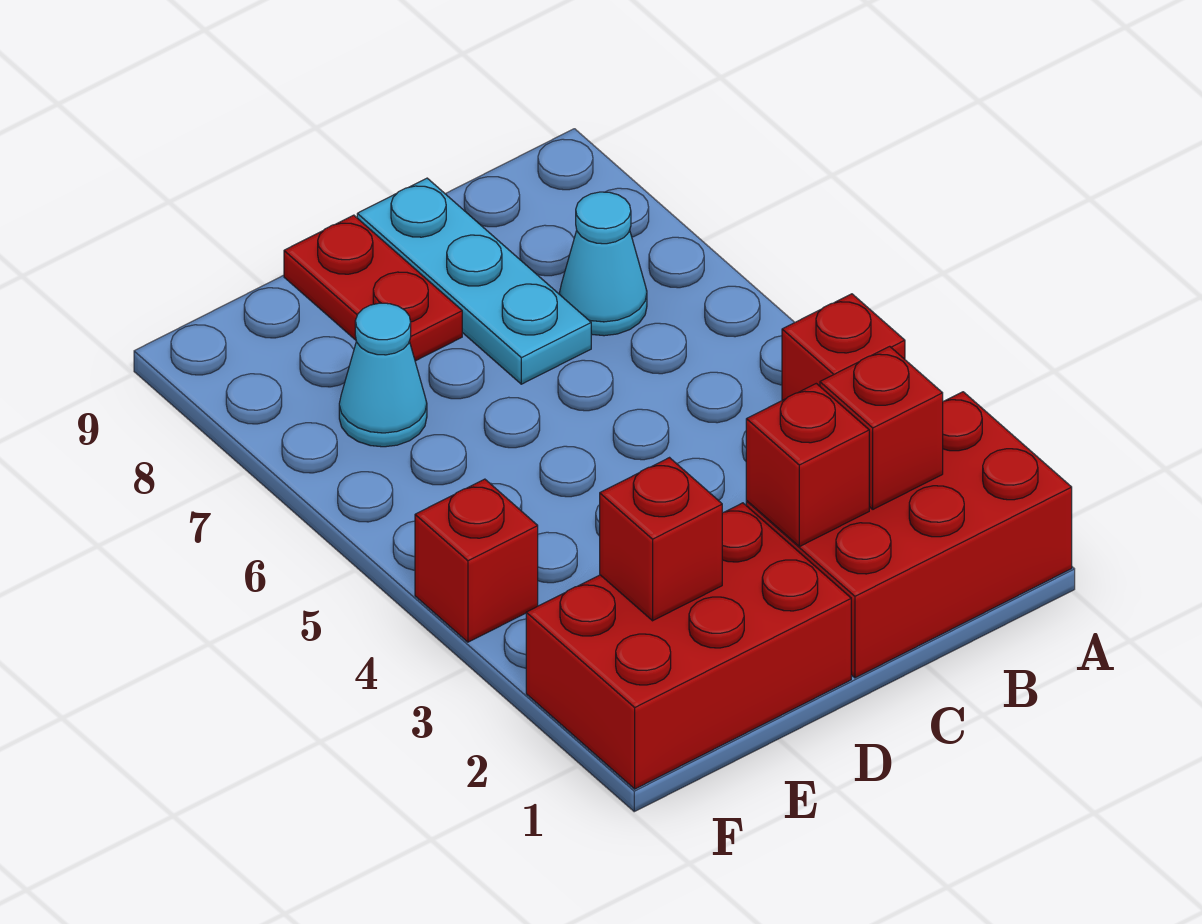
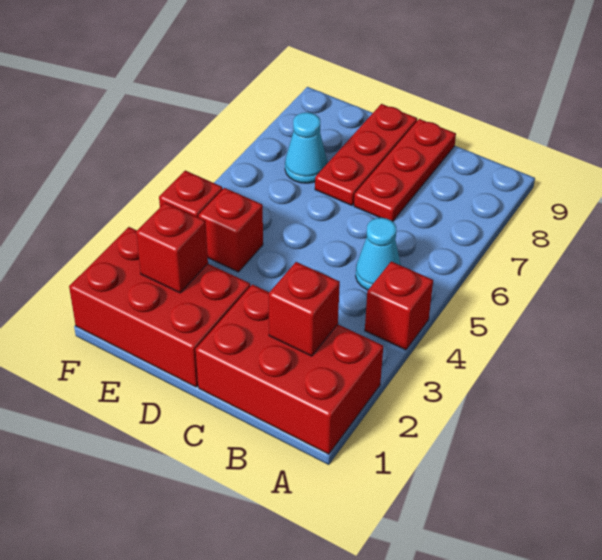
cyan 1x1 cone [559,192,647,336] -> cyan 1x1 cone moved to [356,218,401,290]
red 1x1 brick [746,384,869,547] -> red 1x1 brick moved to [199,188,263,272]
cyan 1x3 plate [357,178,591,384] -> red 1x3 plate [354,119,456,222]
red 1x2 plate [284,215,462,361] -> red 1x3 plate [315,104,417,205]

